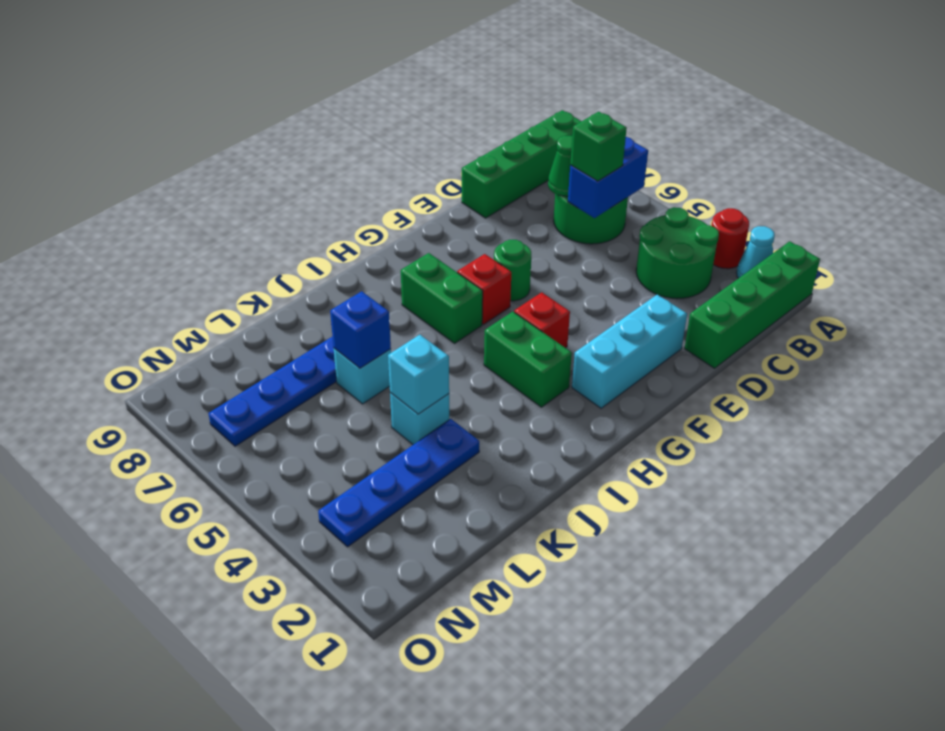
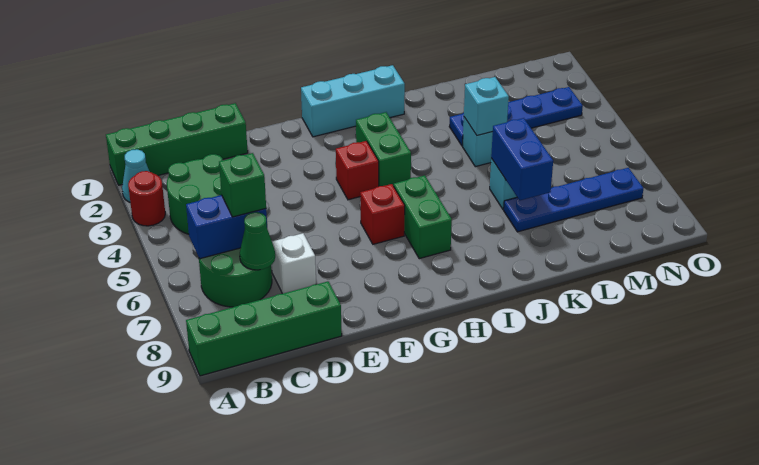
none -> white 1x1 brick [272,233,316,294]
cyan 1x3 brick [572,294,687,408] -> cyan 1x3 brick moved to [301,65,405,137]
green 1x1 round brick [494,240,531,301] -> none
blue 1x1 brick [330,291,391,368] -> blue 1x2 brick [491,118,553,200]

